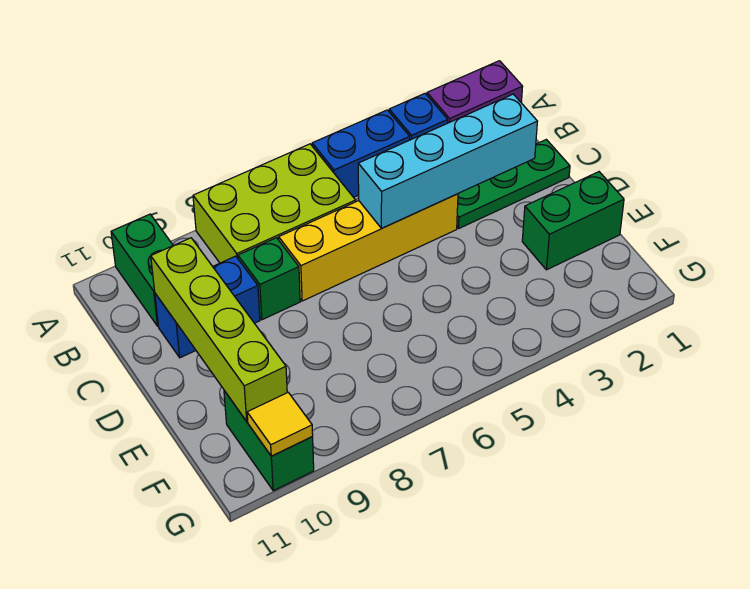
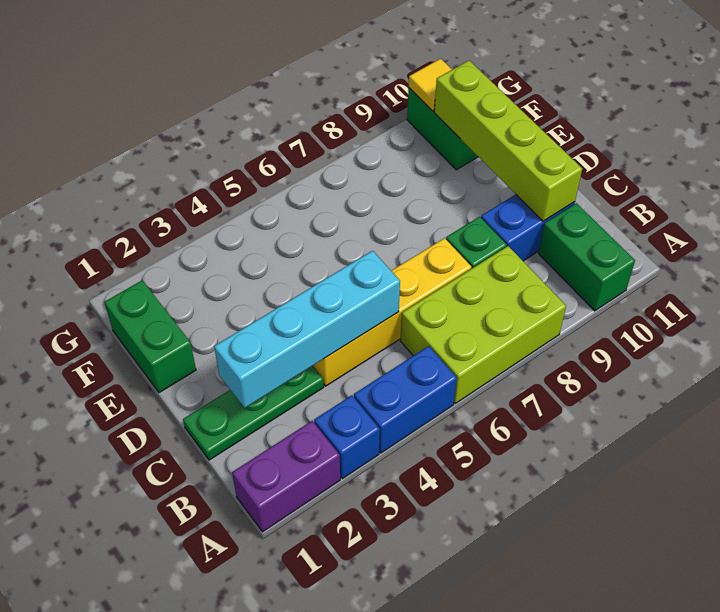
green 1x2 brick [522,172,624,270] -> green 1x2 brick turned to [105,281,196,393]

